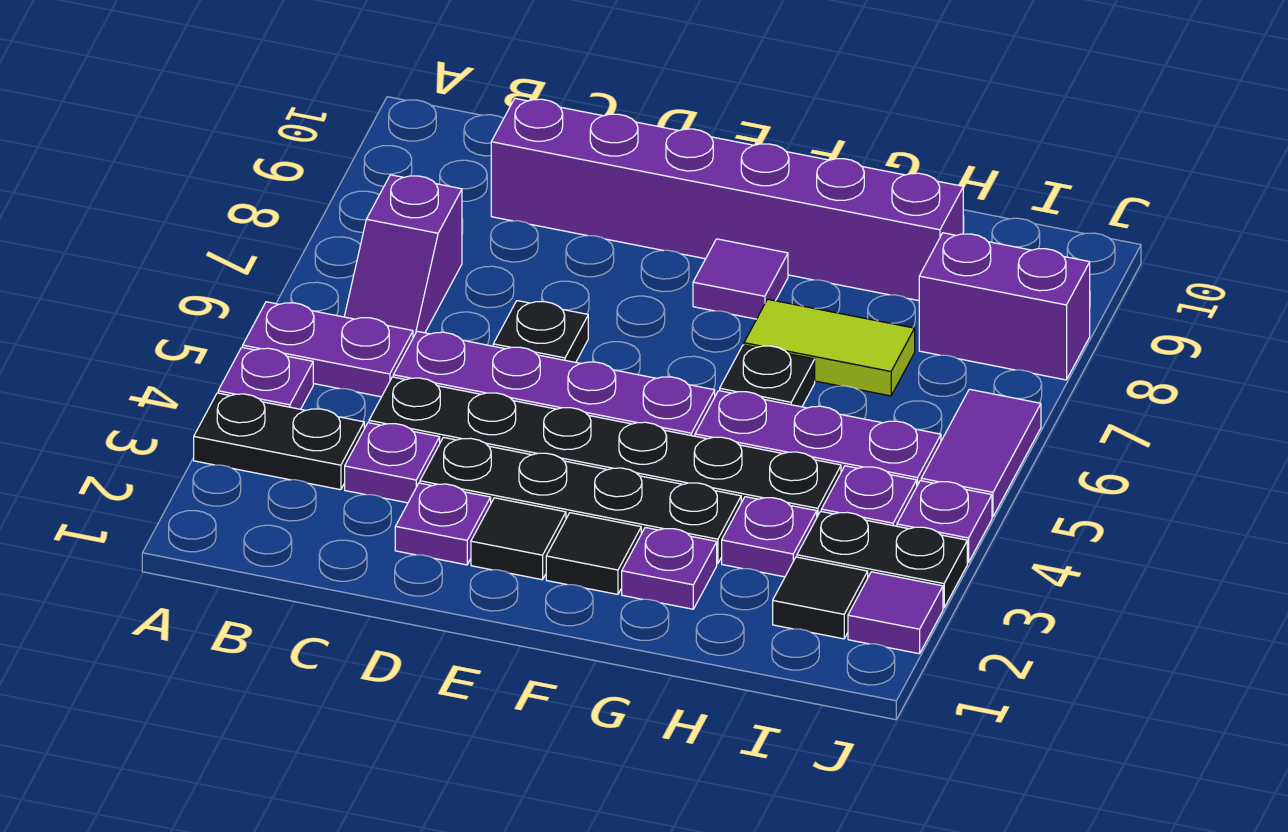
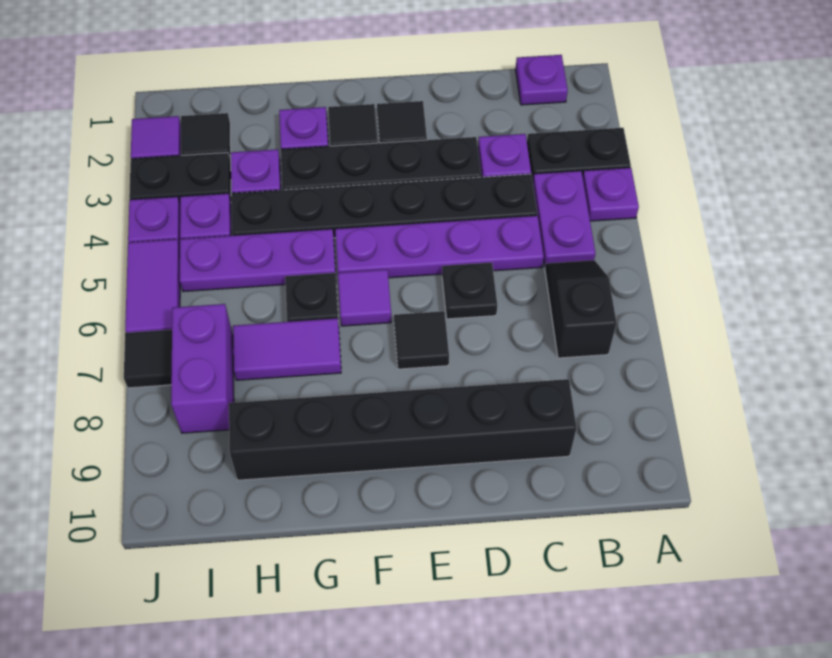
purple 1x2 plate [243,302,413,397] -> purple 1x2 plate turned to [533,171,595,267]
purple 1x2 slope [344,175,462,337] -> black 1x2 slope [545,260,617,358]
purple 1x6 brick [491,98,963,301] -> black 1x6 brick [229,379,576,480]
purple 1x1 plate [395,483,491,565] -> purple 1x1 plate moved to [515,55,568,105]
none -> black 1x1 tile [394,311,449,369]
purple 1x1 tile [693,239,788,319] -> purple 1x1 tile moved to [338,269,391,326]
lime 1x2 tile [744,299,915,396] -> purple 1x2 tile [233,318,341,380]
purple 1x2 brick [919,233,1090,380] -> purple 1x2 brick turned to [171,304,234,433]
none -> black 1x1 tile [124,330,172,388]

